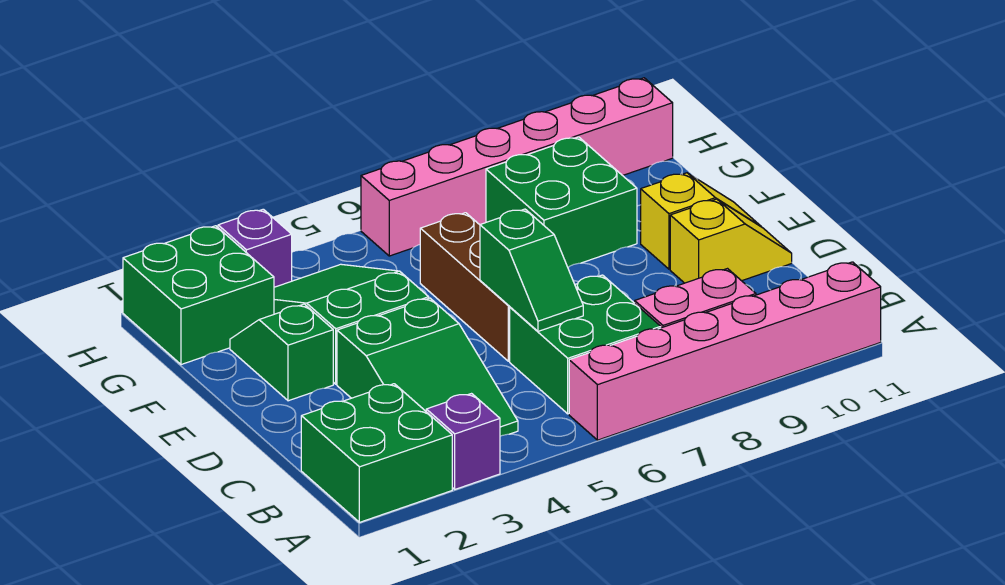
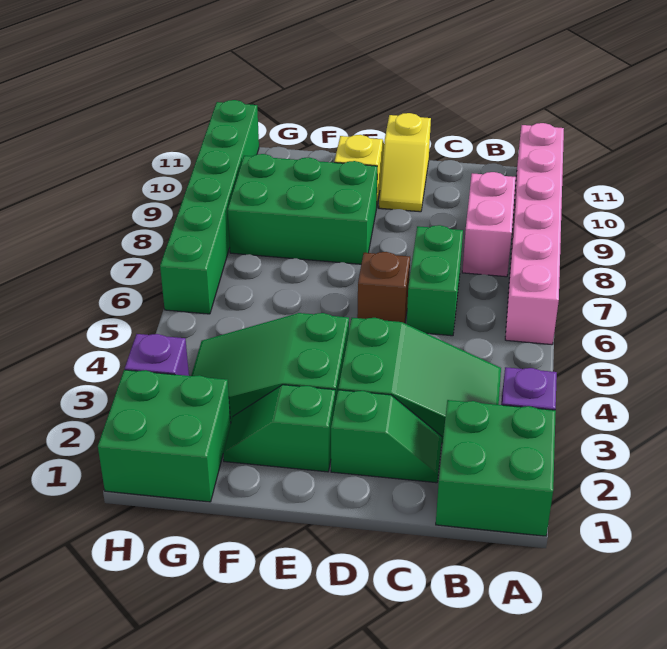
green 2x2 brick [510,275,661,414] -> green 1x2 brick [407,225,463,336]
green 1x2 slope [480,209,583,331] -> green 1x2 slope moved to [331,390,442,483]
brown 1x3 brick [420,213,510,361] -> brown 1x1 brick [357,252,410,323]
yellow 1x2 slope [670,199,792,283] -> yellow 1x2 slope turned to [379,113,431,212]
green 2x2 brick [486,137,637,267] -> green 2x3 brick [228,154,377,264]
pink 1x6 brick [361,78,673,256] -> green 1x6 brick [160,100,259,314]

